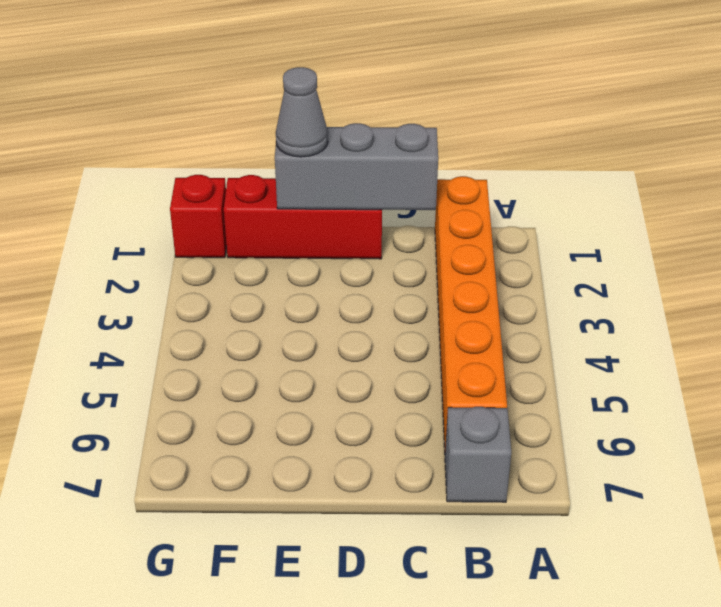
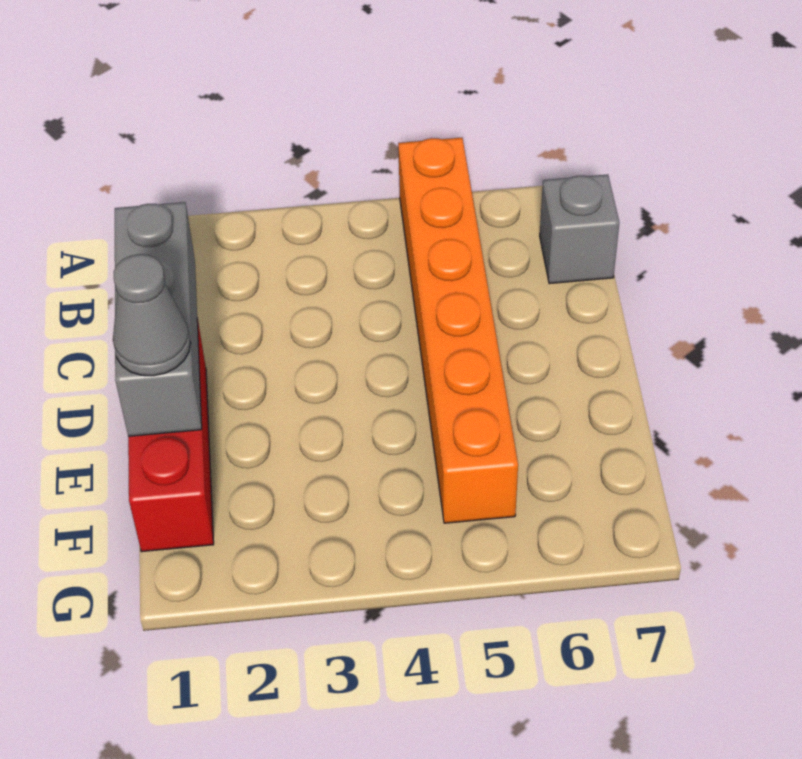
orange 1x6 brick [435,176,507,447] -> orange 1x6 brick turned to [398,138,518,523]
red 1x1 brick [170,175,227,258] -> none

